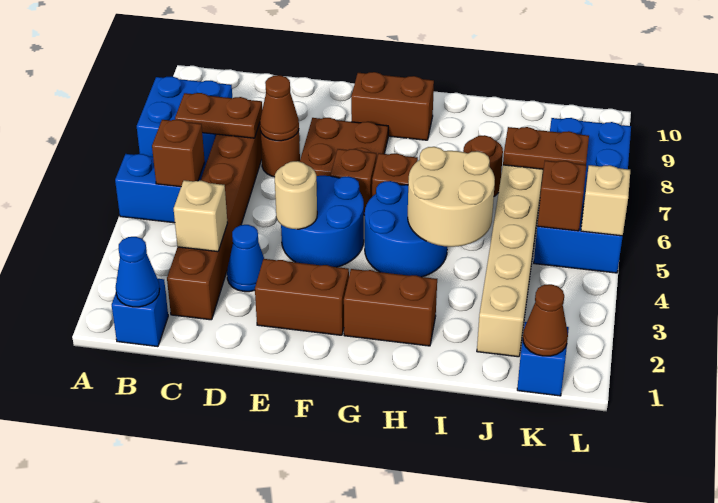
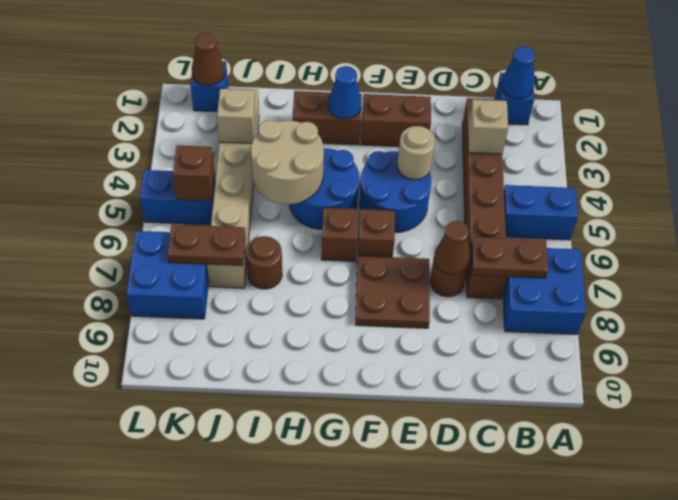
brown 1x1 brick [152,120,205,187] -> none
blue 1x1 cone [227,225,264,292] -> blue 1x1 cone moved to [328,66,362,119]
brown 1x2 brick [351,72,434,140] -> none
tan 1x1 brick [581,165,630,236] -> tan 1x1 brick moved to [217,89,256,143]

